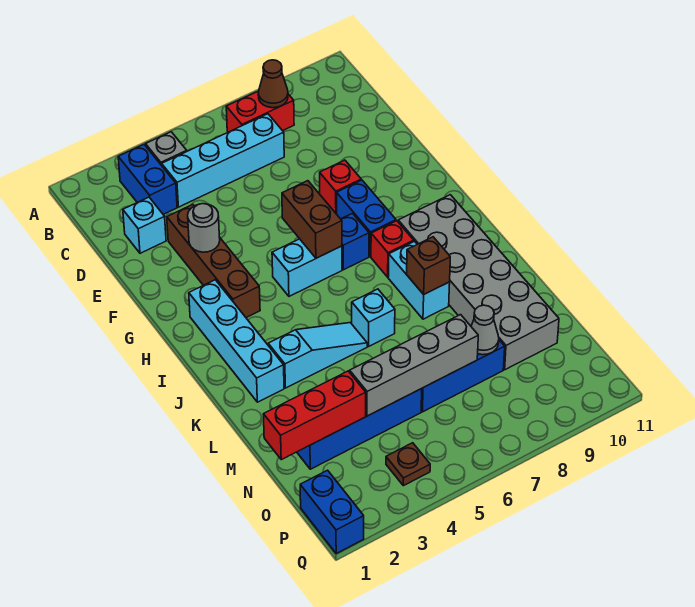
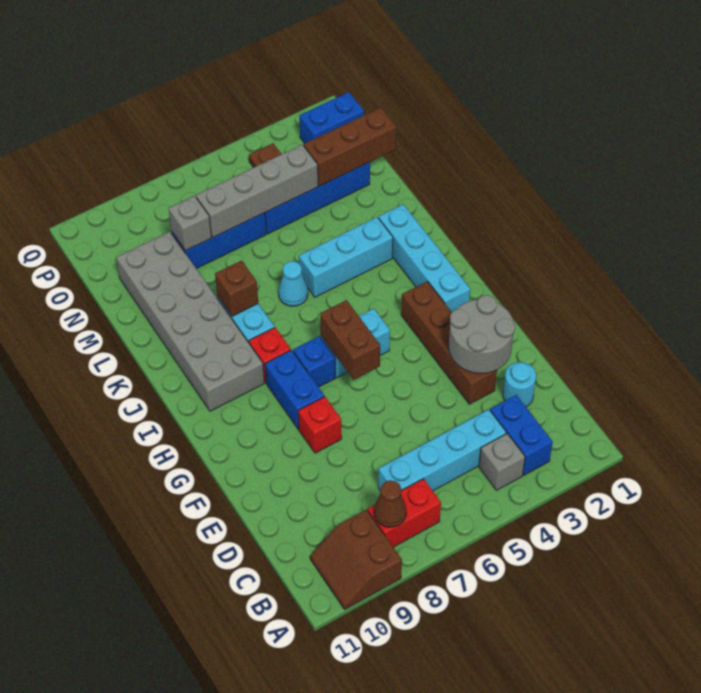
none -> brown 2x2 slope [310,510,402,609]
cyan 1x1 brick [123,197,166,253] -> cyan 1x1 round brick [503,362,536,407]
grey 1x1 round brick [188,204,220,252] -> grey 2x2 round brick [449,295,515,373]
cyan 1x3 slope [268,323,367,388] -> cyan 1x3 brick [299,217,393,297]
cyan 1x1 brick [352,289,395,346] -> cyan 1x1 cone [278,261,308,306]
red 1x3 brick [263,371,366,460] -> brown 1x3 brick [304,108,396,186]
grey 1x1 cone [471,305,499,355] -> grey 1x1 brick [169,196,211,251]
blue 1x2 brick [300,470,364,553] -> blue 1x2 brick turned to [299,92,364,143]

